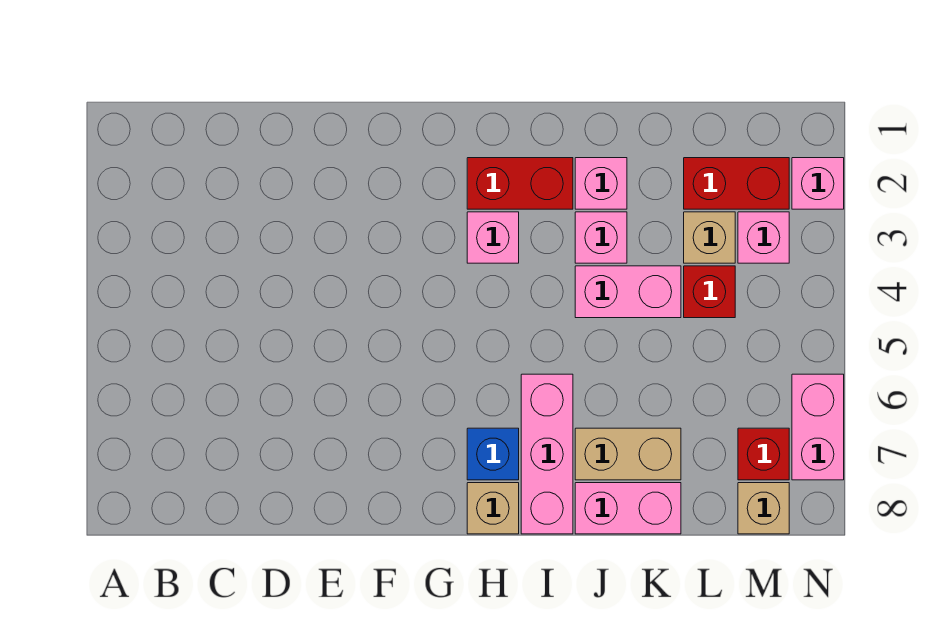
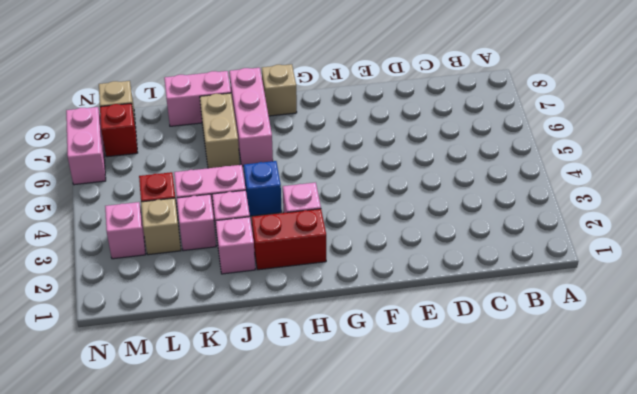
blue 1x1 brick [467,428,519,480] -> blue 1x1 brick moved to [244,161,282,216]
tan 1x2 brick [575,428,681,480] -> tan 1x2 brick turned to [200,93,240,168]
red 1x2 brick [684,158,789,209] -> none
pink 1x1 brick [792,158,844,209] -> pink 1x1 brick moved to [177,194,216,251]

